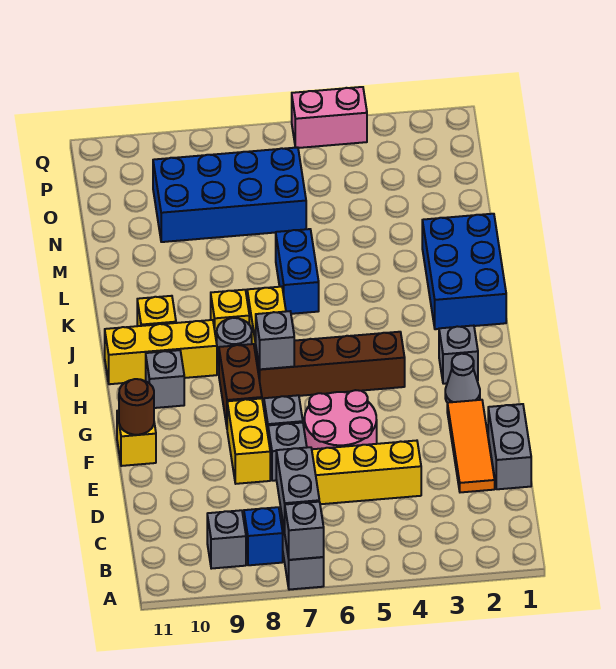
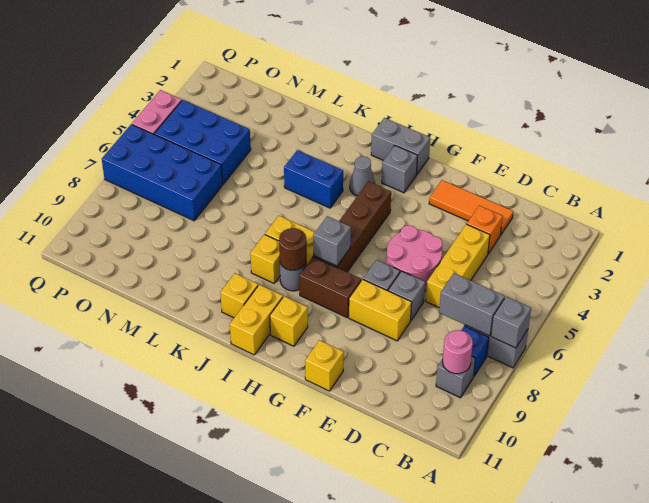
none -> pink 1x1 round brick [443,330,473,374]
grey 1x2 brick [488,404,531,489] -> grey 1x2 brick moved to [371,118,430,175]
none -> orange 1x1 brick [467,206,503,254]
brown 1x1 round brick [119,379,154,435] -> brown 1x1 round brick moved to [279,228,307,270]
grey 1x1 cone [445,354,480,403] -> grey 1x1 cone moved to [350,156,375,196]
grey 1x1 brick [146,350,184,408] -> yellow 1x1 brick [270,296,308,346]
yellow 1x3 brick [105,320,217,384] -> yellow 1x2 brick [230,285,283,355]
blue 2x3 brick [422,214,506,329] -> blue 2x3 brick moved to [154,100,251,184]
blue 1x2 brick [276,229,319,314] -> blue 1x2 brick moved to [284,150,343,208]
blue 2x4 brick [153,147,306,242] -> blue 2x4 brick turned to [102,124,223,221]

